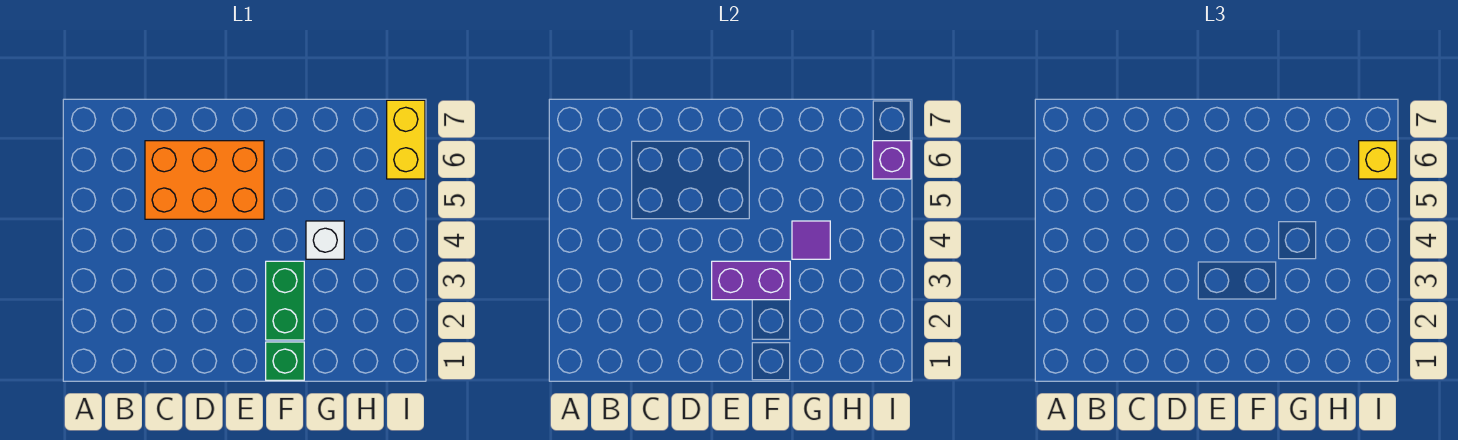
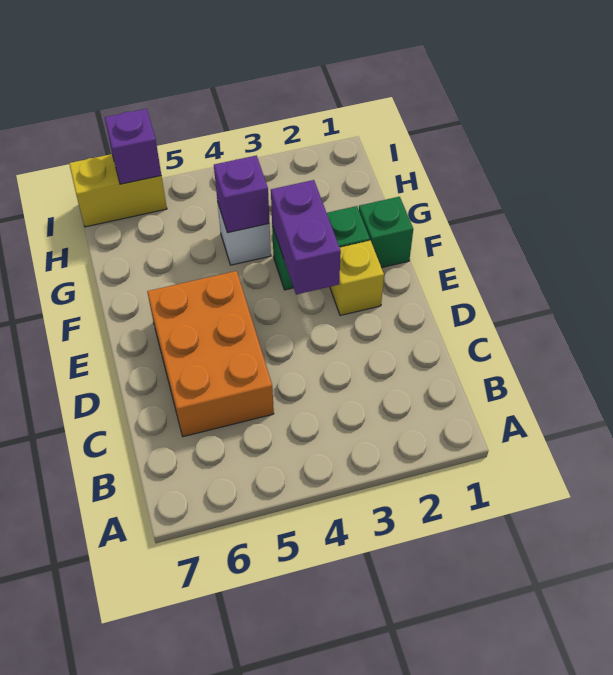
purple 1x1 tile [792,221,830,259] -> purple 1x1 brick [214,156,269,233]
yellow 1x1 brick [1359,141,1397,179] -> yellow 1x1 brick moved to [330,241,384,316]

